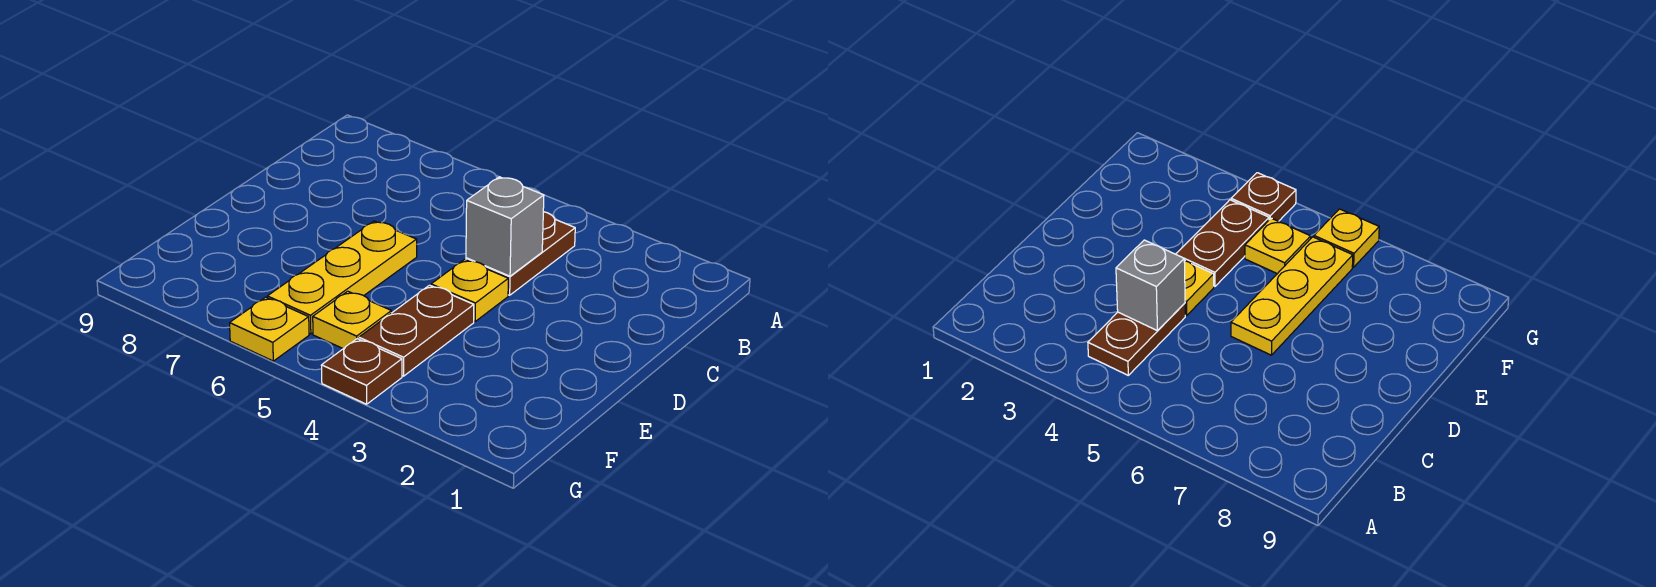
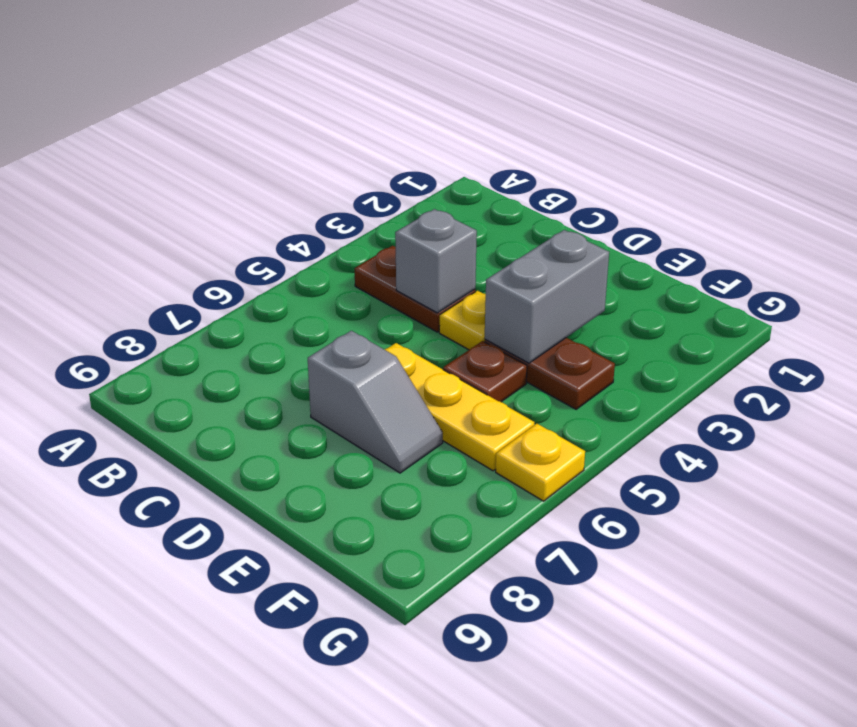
none -> grey 1x2 slope [308,331,443,473]
none -> grey 1x2 brick [485,230,609,363]
yellow 1x1 plate [313,291,391,349] -> none
brown 1x1 plate [321,339,402,404] -> brown 1x1 plate moved to [443,341,527,402]

